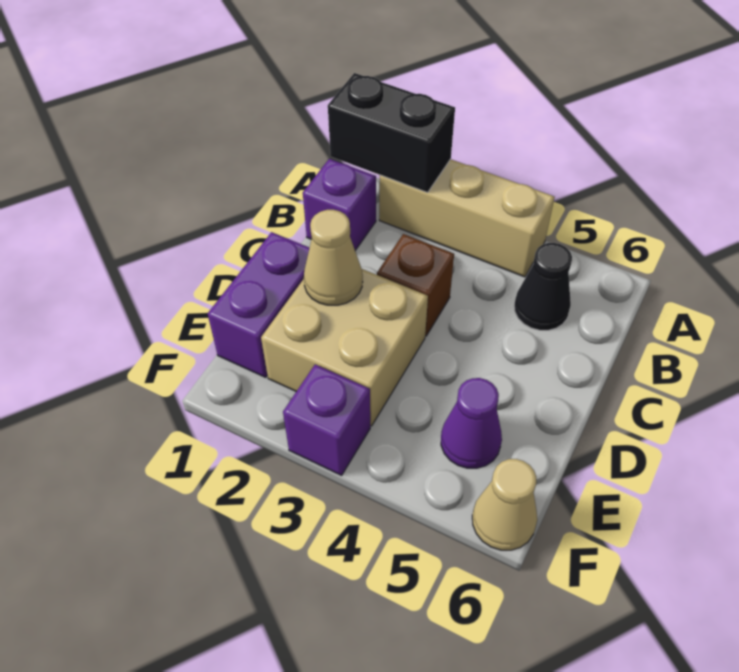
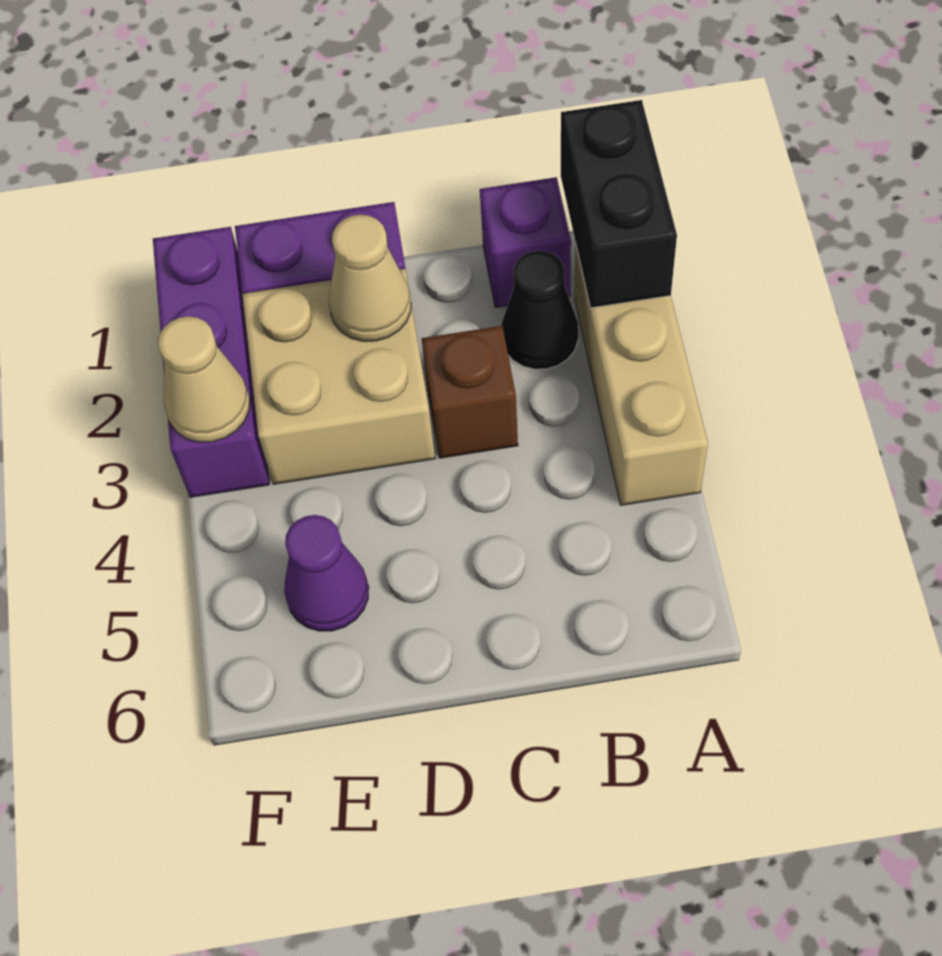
black 1x1 cone [514,243,572,330] -> black 1x1 cone moved to [501,251,578,369]
purple 1x1 brick [283,365,370,475] -> purple 1x3 brick [153,227,269,497]
tan 1x1 cone [472,459,537,550] -> tan 1x1 cone moved to [158,316,250,442]

